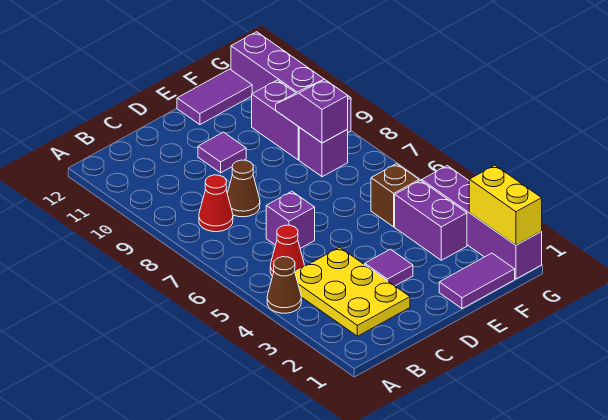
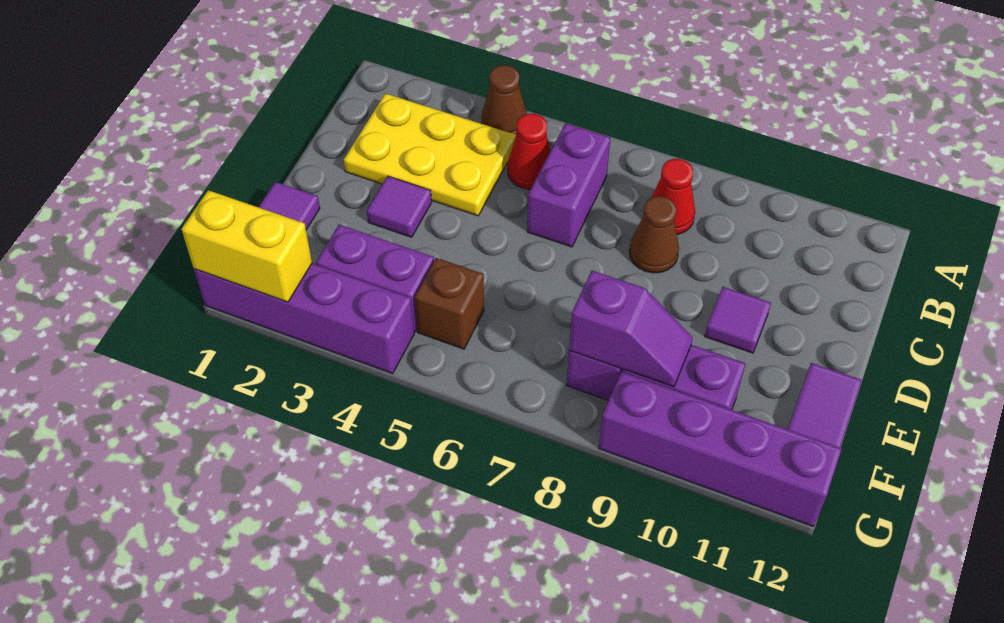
purple 1x1 brick [266,191,315,248] -> purple 1x2 brick [527,123,610,247]

